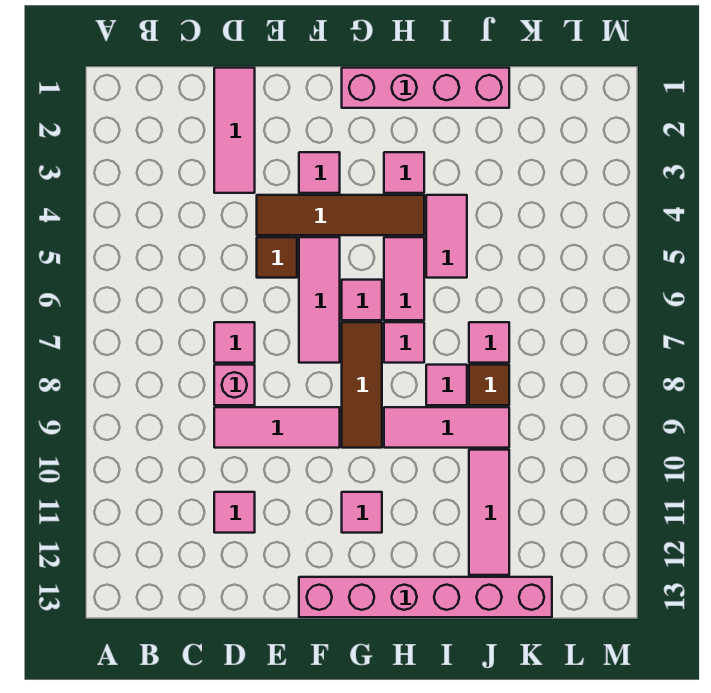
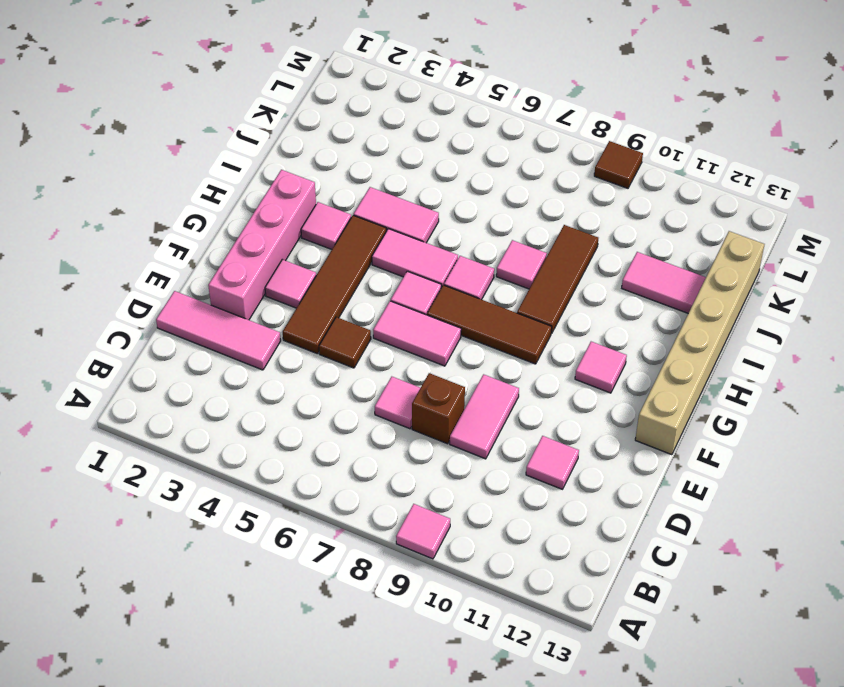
pink 1x1 brick [214,365,255,405] -> brown 1x1 brick [412,373,465,444]
pink 1x3 tile [214,407,340,448] -> pink 1x2 tile [450,374,519,459]
pink 1x3 tile [299,237,340,363] -> pink 1x2 tile [373,301,461,366]
pink 1x6 brick [299,577,552,617] -> tan 1x6 brick [635,231,765,455]
pink 1x4 brick [342,68,509,108] -> pink 1x4 brick moved to [208,170,316,320]
pink 1x3 tile [384,407,509,448] -> brown 1x3 tile [517,225,598,333]
pink 1x1 tile [469,322,509,363] -> pink 1x1 tile moved to [396,504,450,559]
brown 1x1 tile [469,365,509,405] -> brown 1x1 tile moved to [594,141,643,188]
pink 1x3 tile [469,450,509,575] -> pink 1x2 tile [622,252,706,313]

